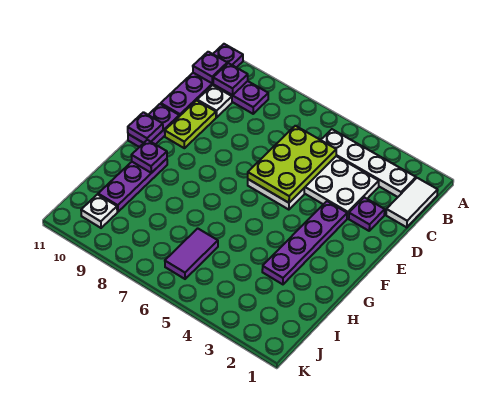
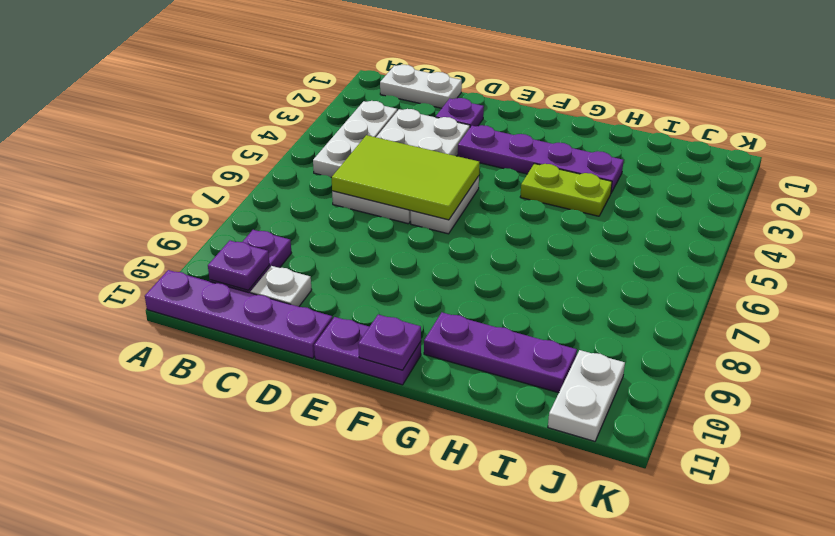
white 1x2 tile [386,178,438,227] -> white 1x2 plate [380,65,462,108]
white 1x4 plate [321,129,416,197] -> white 1x3 plate [313,101,397,178]
purple 1x1 plate [193,52,227,83] -> none
lime 2x3 plate [248,126,336,203] -> lime 2x3 tile [332,135,480,220]
lime 1x2 plate [165,101,216,148] -> lime 1x2 plate moved to [520,163,612,216]
purple 1x1 plate [131,140,167,173] -> none
purple 1x2 tile [165,228,218,279] -> none
white 1x1 plate [81,194,117,228] -> white 1x2 plate [548,350,625,441]

